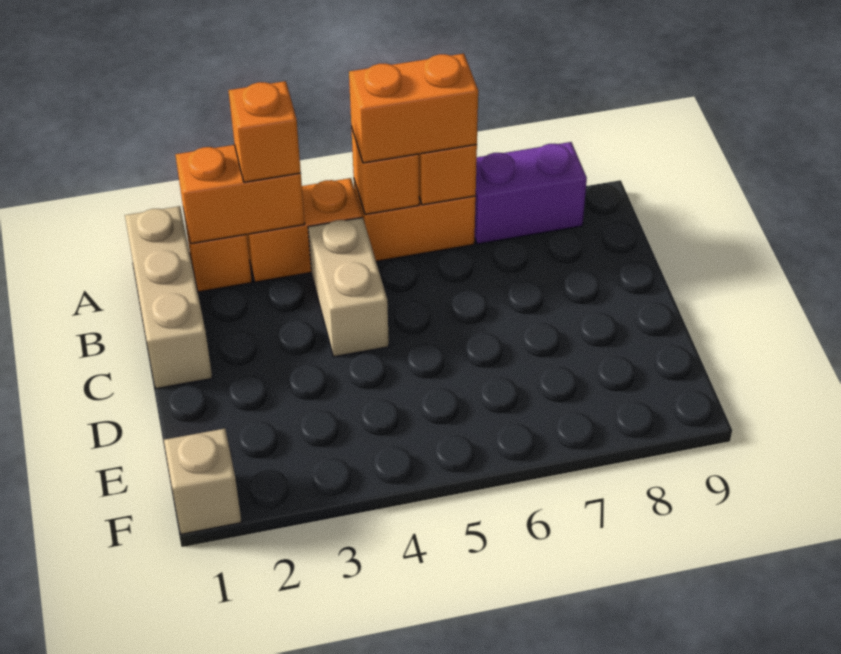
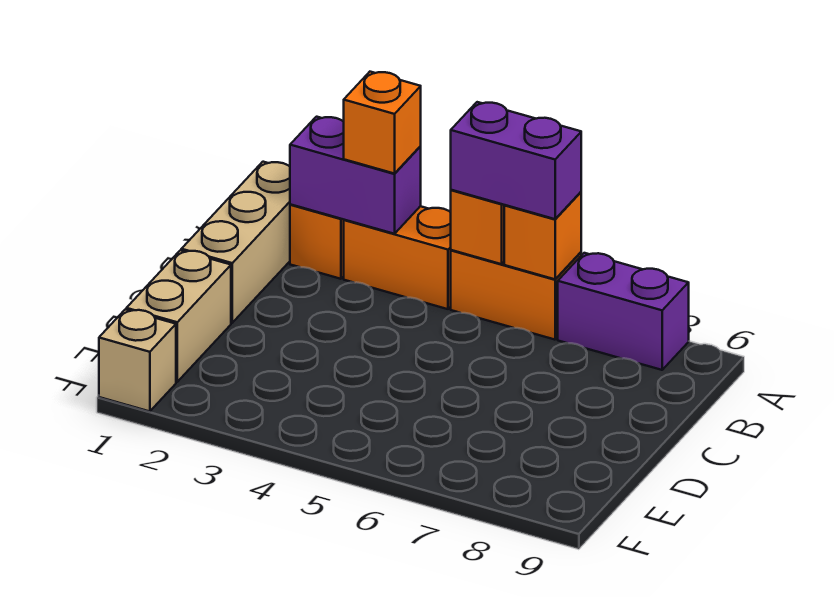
orange 1x2 brick [175,145,305,244] -> purple 1x2 brick [290,117,421,234]
orange 1x2 brick [349,54,478,163] -> purple 1x2 brick [451,102,581,219]
tan 1x2 brick [308,217,389,357] -> tan 1x2 brick moved to [126,250,231,382]

